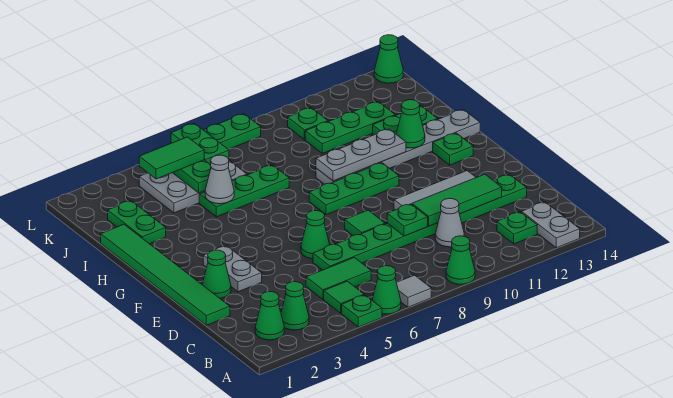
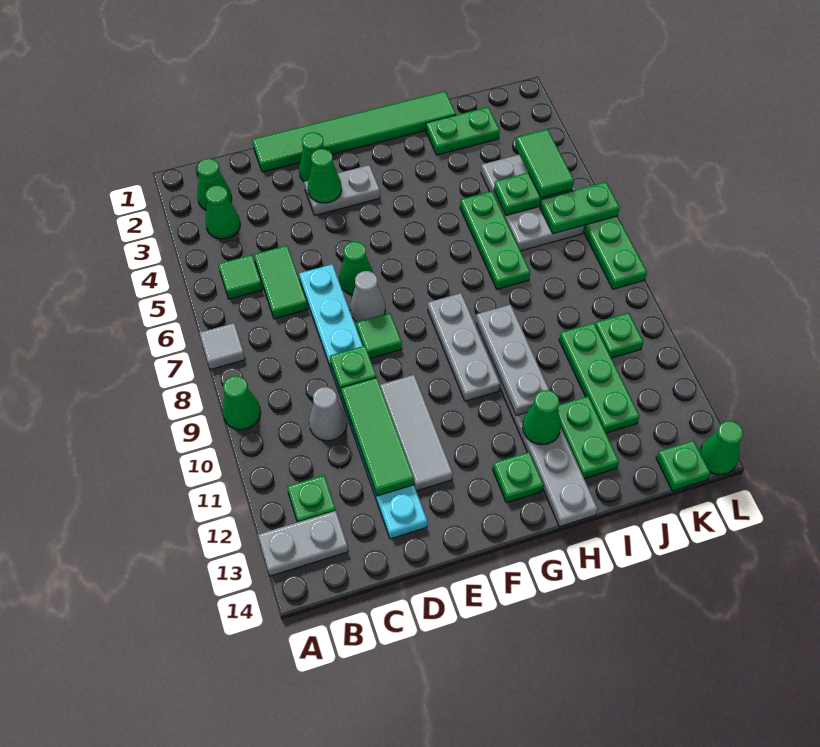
green 1x1 plate [342,295,382,327] -> green 1x1 plate moved to [656,440,710,491]
green 1x1 cone [372,266,401,314] -> green 1x1 cone moved to [308,149,342,203]
green 1x8 plate [313,174,527,270] -> cyan 1x8 plate [299,264,427,539]
green 1x3 plate [309,163,399,215] -> grey 1x3 plate [428,293,500,401]
grey 1x1 cone [205,155,234,204] -> grey 1x1 cone moved to [350,271,385,322]

